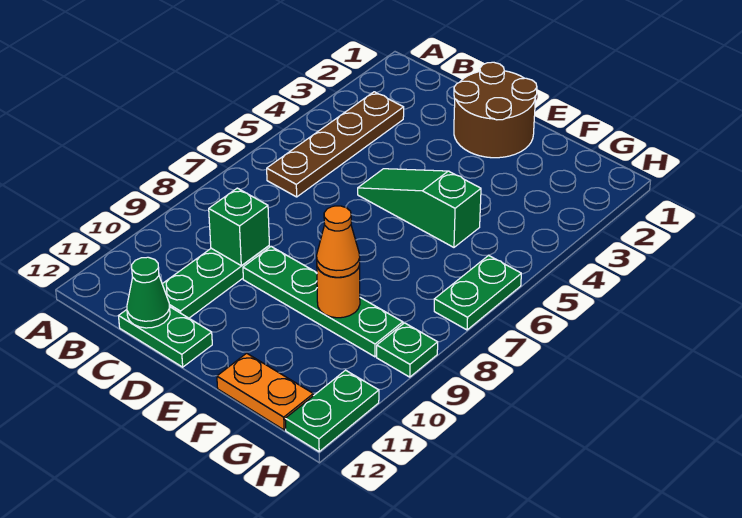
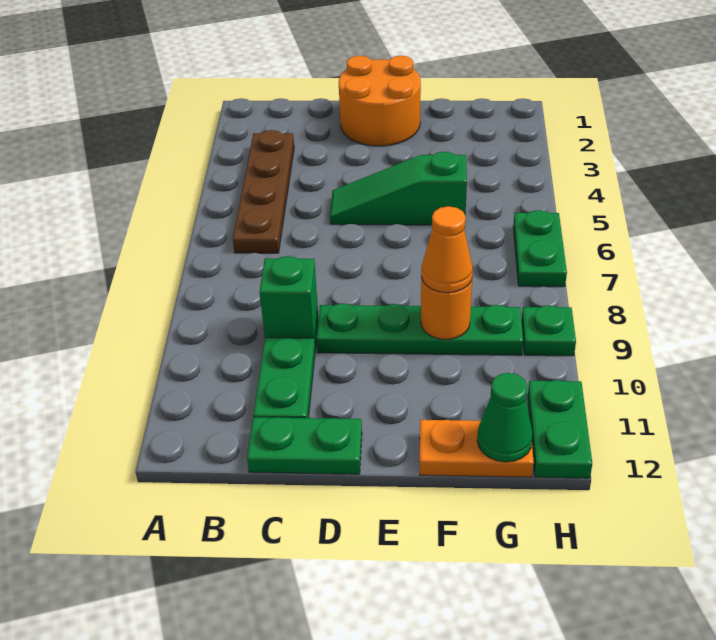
green 1x1 cone [127,257,170,328] -> green 1x1 cone moved to [477,373,533,462]
brown 2x2 round brick [454,62,537,158] -> orange 2x2 round brick [339,56,421,146]

